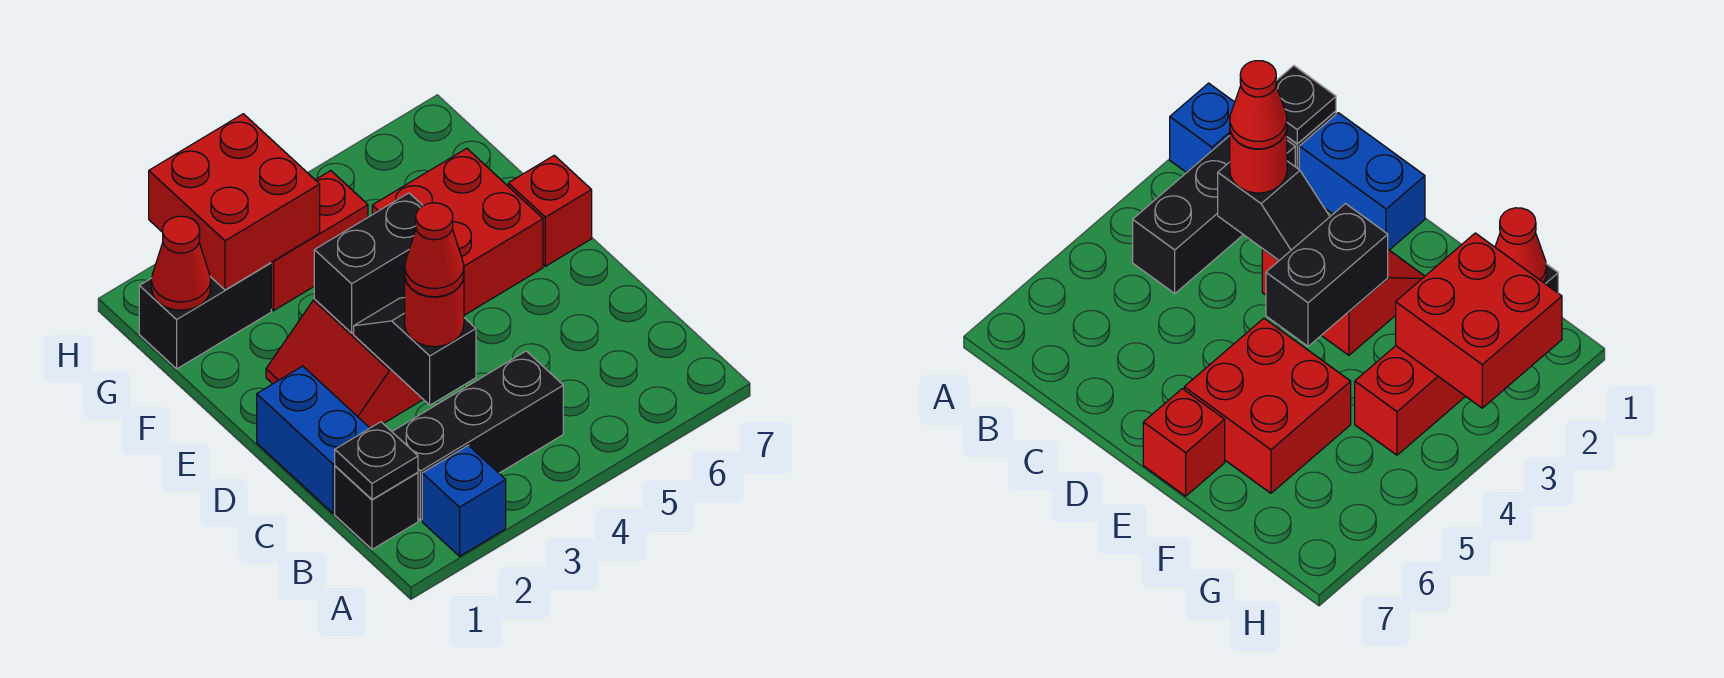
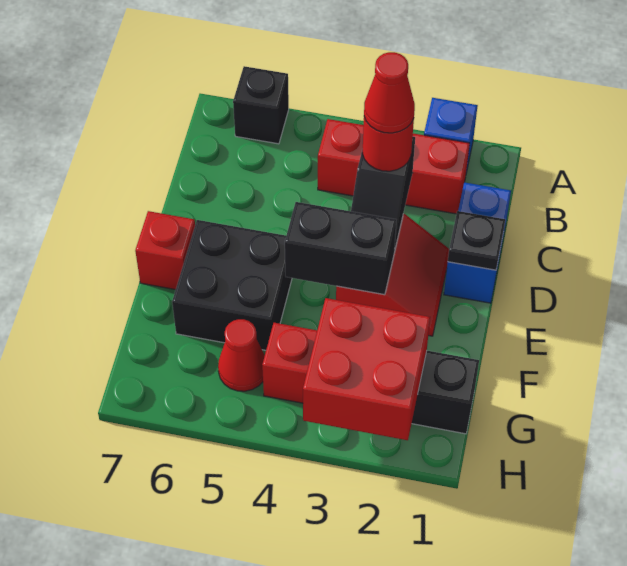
black 1x1 brick [335,466,418,549] -> black 1x1 brick moved to [233,66,289,144]
black 1x1 plate [335,422,418,500] -> black 1x1 plate moved to [448,211,505,270]
black 1x3 brick [392,351,563,520] -> red 1x3 brick [318,119,470,214]
red 2x2 brick [372,148,543,315] -> black 2x2 brick [172,220,292,350]
red 1x1 cone [151,216,211,310] -> red 1x1 cone moved to [218,319,265,391]

